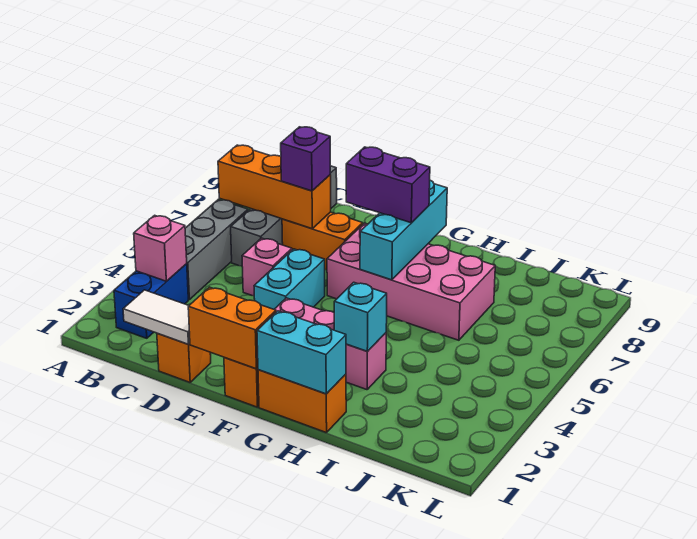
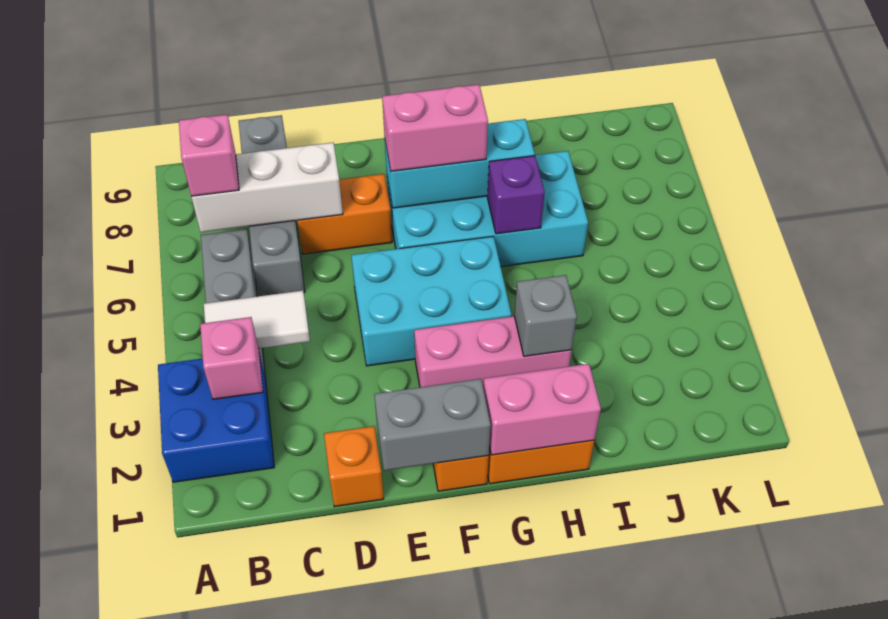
blue 1x2 brick [114,264,188,338] -> blue 2x2 brick [158,353,274,482]
orange 1x3 brick [218,145,331,228] -> white 1x3 brick [192,143,343,232]
white 1x2 tile [123,290,190,344] -> white 1x2 tile moved to [204,291,310,348]
pink 1x1 brick [242,238,292,296] -> pink 1x1 brick moved to [179,115,239,196]
purple 1x1 brick [281,127,330,191] -> purple 1x1 brick moved to [487,156,545,234]
orange 1x2 brick [188,287,276,369] -> grey 1x2 brick [374,379,491,471]
cyan 1x2 brick [254,249,325,309] -> cyan 2x3 brick [351,236,511,366]
pink 2x4 brick [327,223,495,340] -> cyan 2x4 brick [387,151,588,267]
purple 1x2 brick [346,147,430,223] -> pink 1x2 brick [382,85,488,171]
cyan 1x2 brick [257,311,346,394] -> pink 1x2 brick [483,364,601,455]
cyan 1x3 brick [360,180,447,280] -> cyan 1x3 brick turned to [385,119,535,208]
cyan 1x1 brick [334,282,387,351] -> grey 1x1 brick [514,275,577,356]

